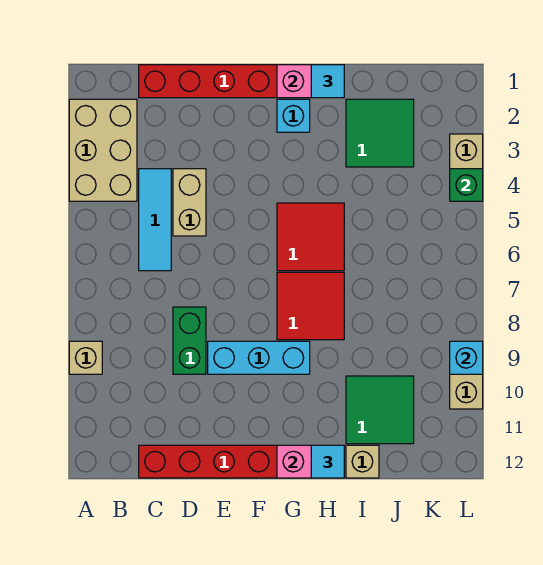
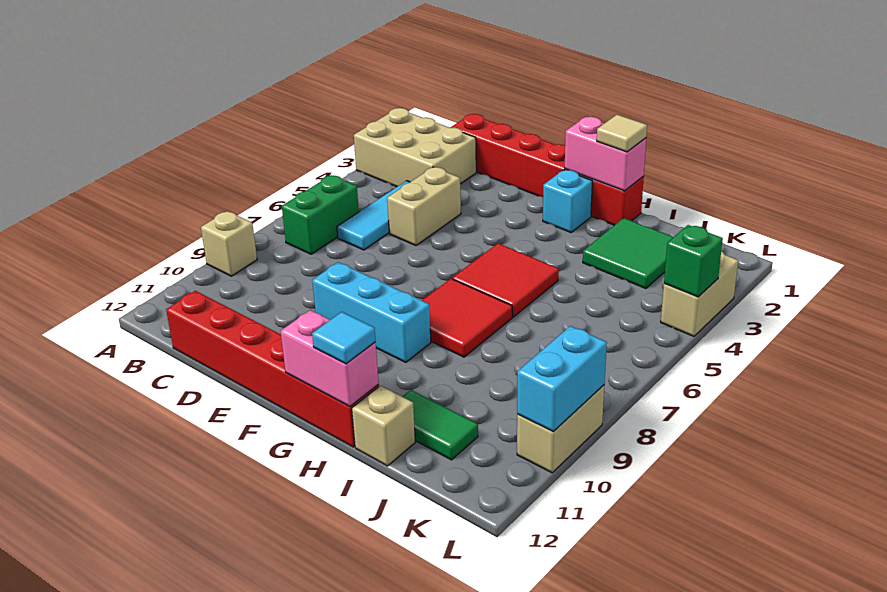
tan 2x3 brick [69,99,137,201] -> tan 2x3 brick turned to [354,108,476,187]
green 1x2 brick [173,307,206,374] -> green 1x2 brick moved to [282,175,359,254]
cyan 1x1 tile [311,65,344,98] -> tan 1x1 tile [597,115,647,152]
green 2x2 tile [346,376,414,444] -> green 1x2 tile [402,390,478,460]
cyan 1x1 brick [450,341,483,374] -> cyan 1x2 brick [517,326,607,431]

